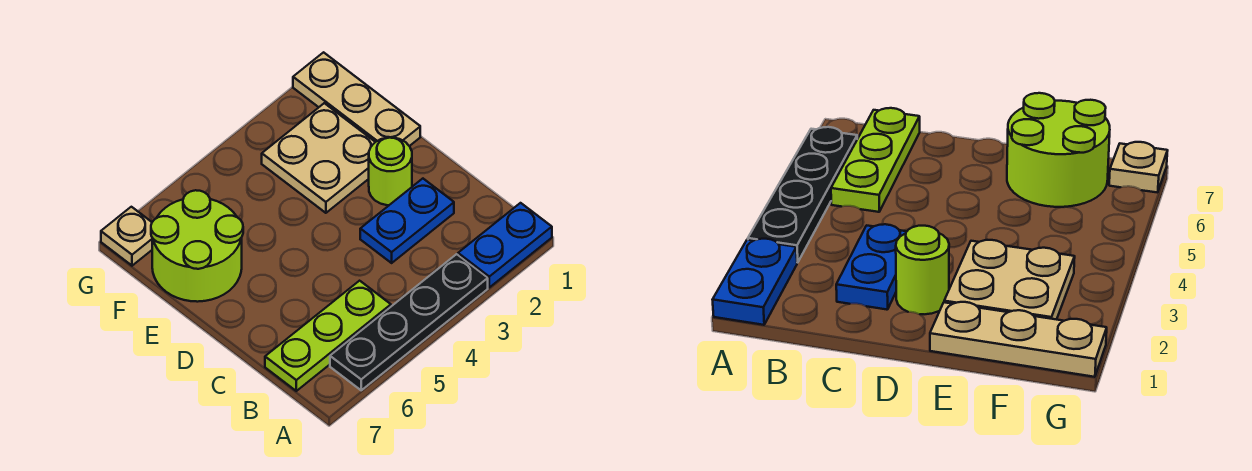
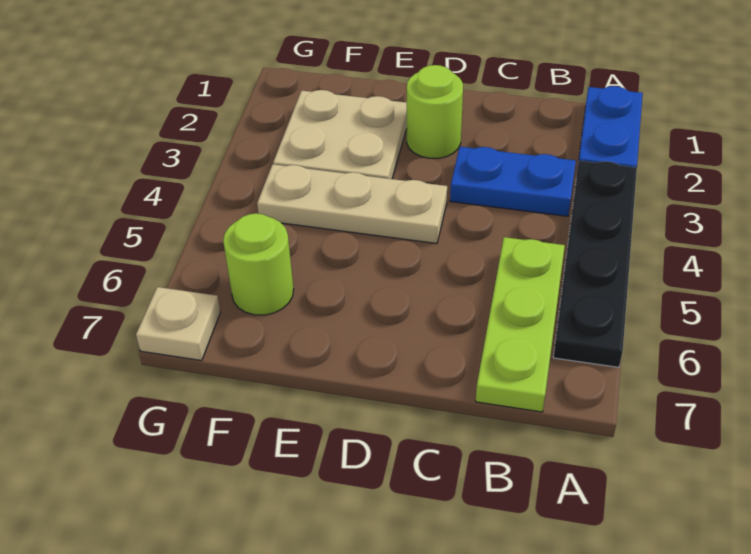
blue 1x2 plate [360,179,454,263] -> blue 1x2 plate turned to [450,147,576,216]
tan 1x3 plate [293,52,420,146] -> tan 1x3 plate moved to [257,164,447,244]
lime 2x2 round brick [151,190,243,302] -> lime 1x1 round brick [223,213,294,315]

